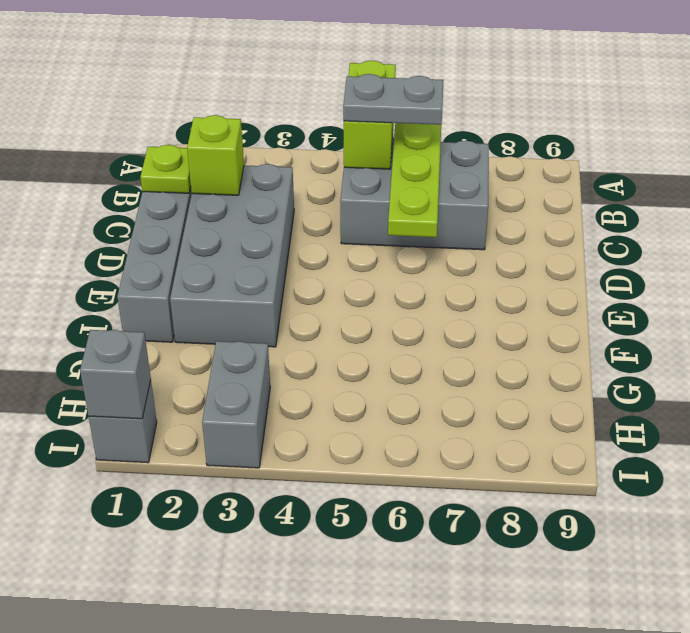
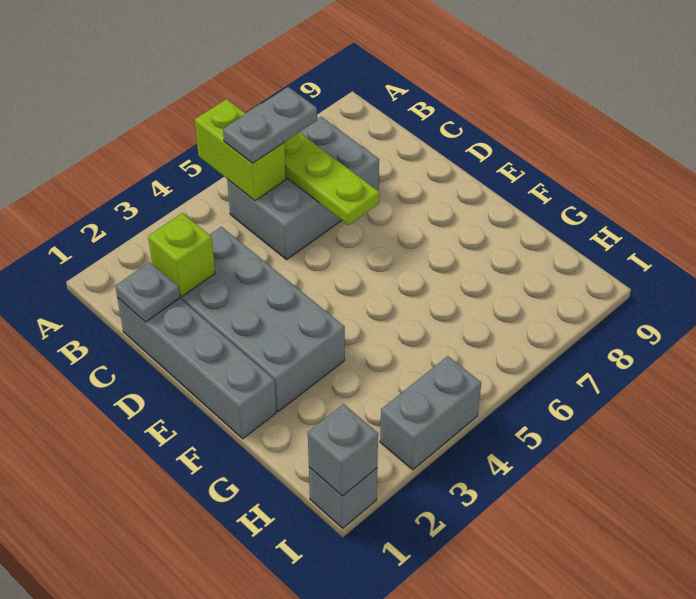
lime 1x1 plate [141,145,191,193] -> grey 1x1 plate [115,262,180,322]
grey 1x2 brick [202,341,270,468] -> grey 1x2 brick turned to [380,356,481,470]

